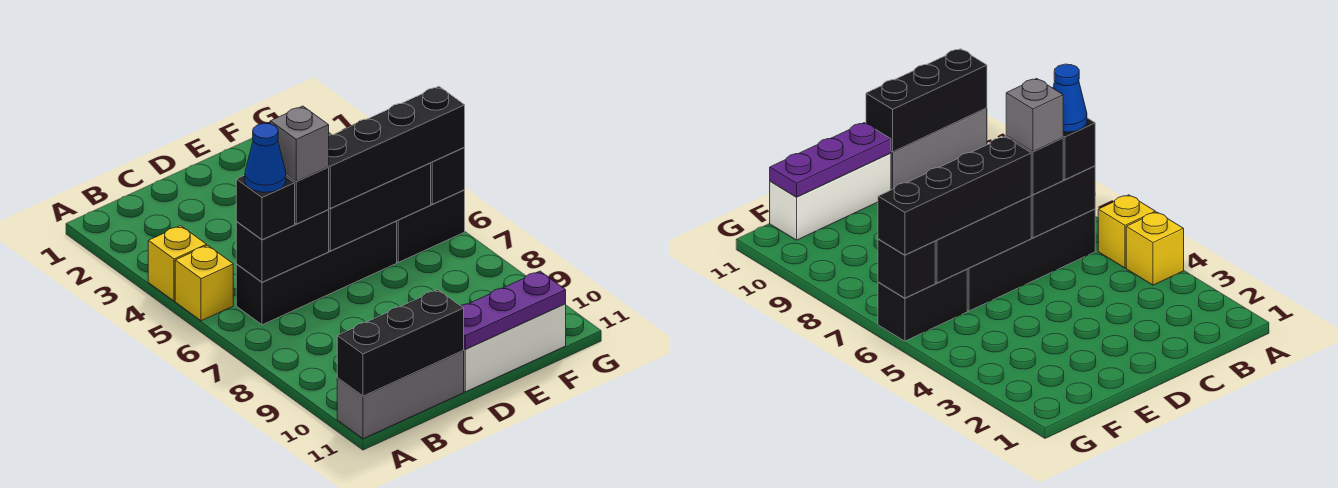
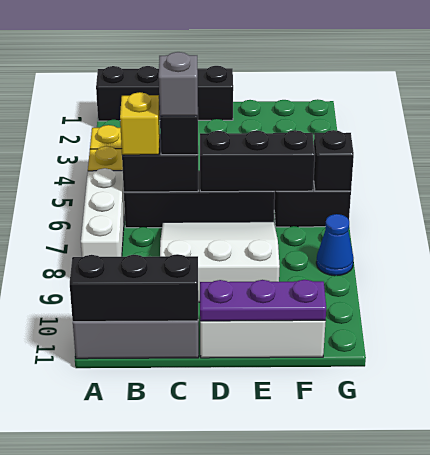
none -> white 1x3 brick [81,168,125,257]
black 1x1 brick [236,175,295,240] -> yellow 1x1 brick [120,92,160,155]
blue 1x1 cone [245,123,286,192] -> blue 1x1 cone moved to [316,214,354,276]
none -> white 3x3 slope [160,222,280,302]
black 1x4 brick [329,86,465,209] -> black 1x4 brick moved to [96,66,233,121]

